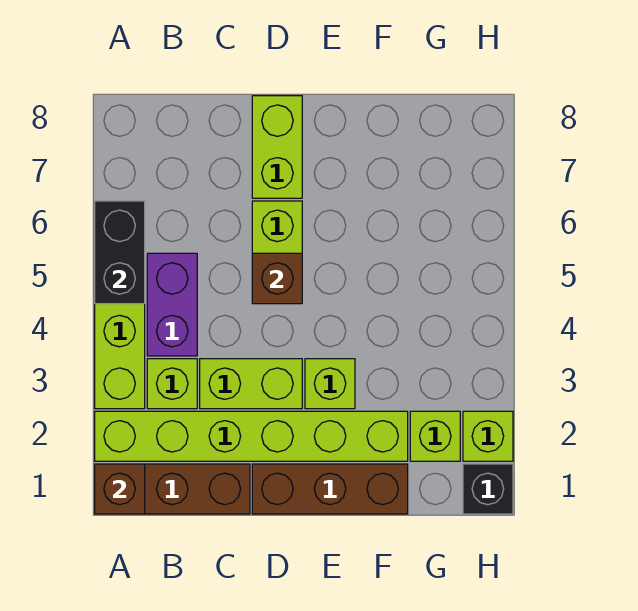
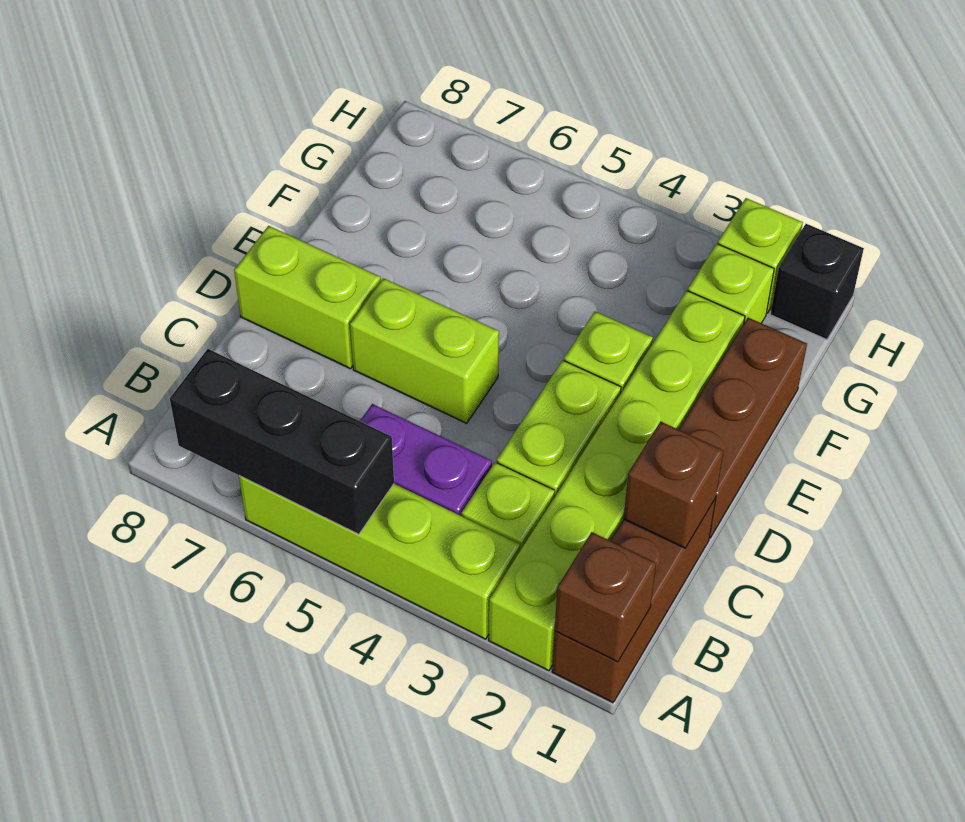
black 1x2 brick [95,201,145,304] -> black 1x3 brick [170,349,394,534]
brown 1x1 brick [252,253,302,304] -> brown 1x1 brick moved to [624,421,724,548]

